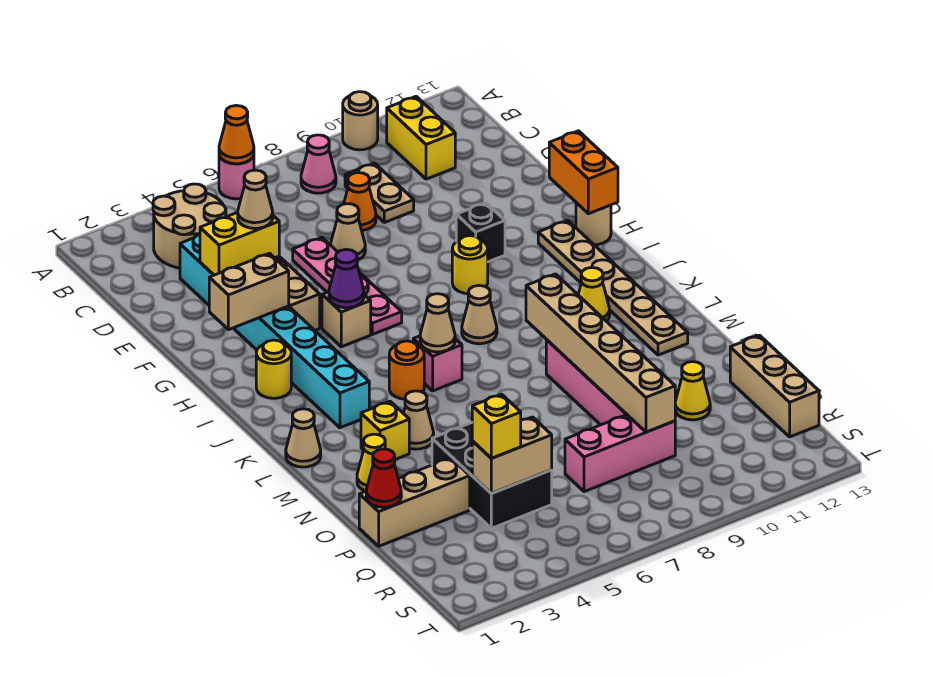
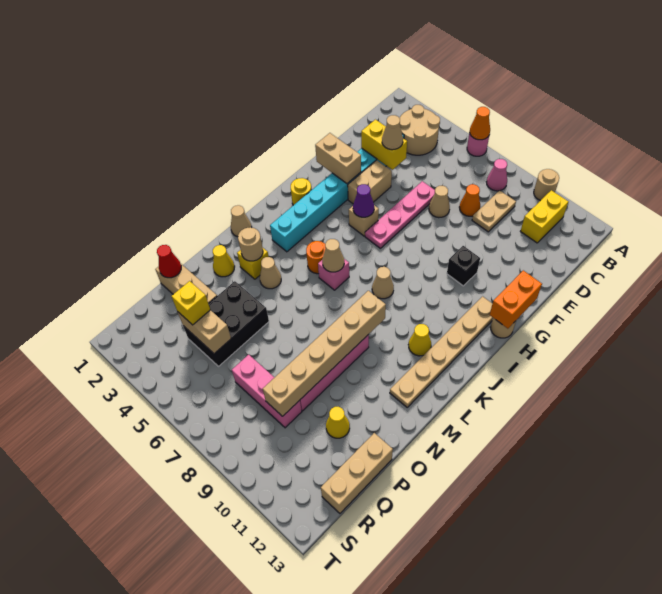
yellow 1x1 round brick [452,236,488,294] -> none
none -> tan 1x1 round brick [238,227,263,261]

